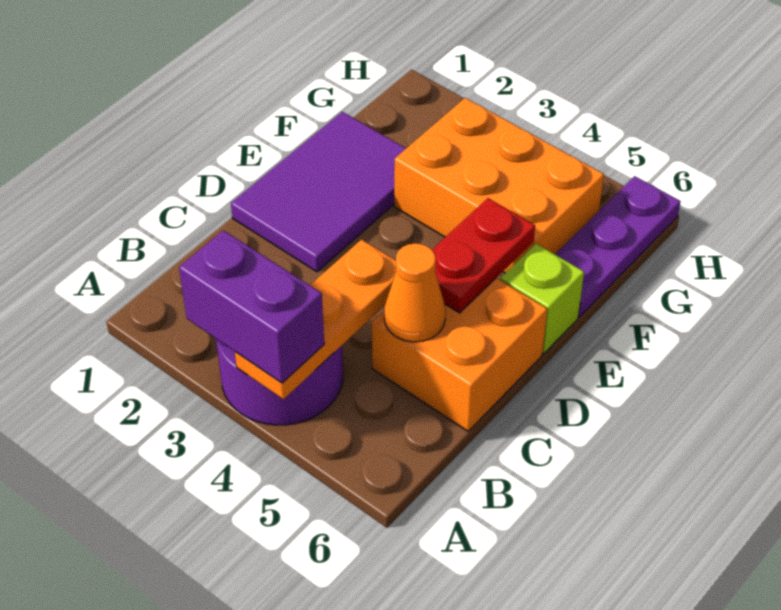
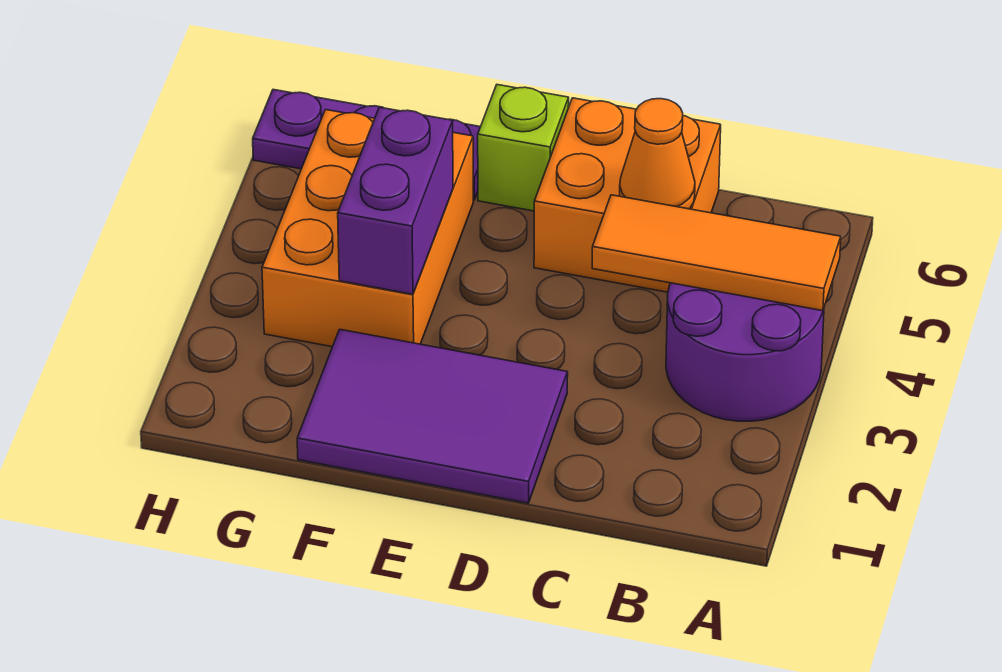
purple 1x2 brick [179,230,324,383] -> purple 1x2 brick moved to [338,107,453,294]
orange 1x3 plate [235,240,396,399] -> orange 1x3 tile [592,195,841,311]
red 1x2 plate [432,198,535,313] -> none

